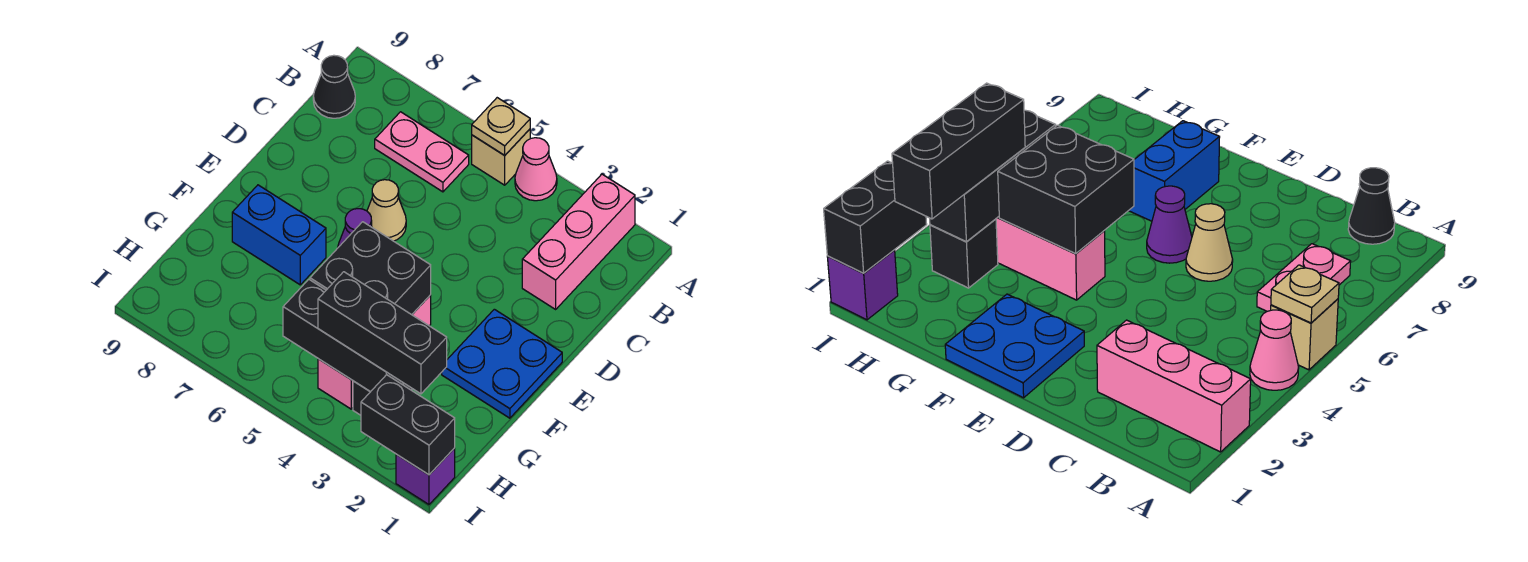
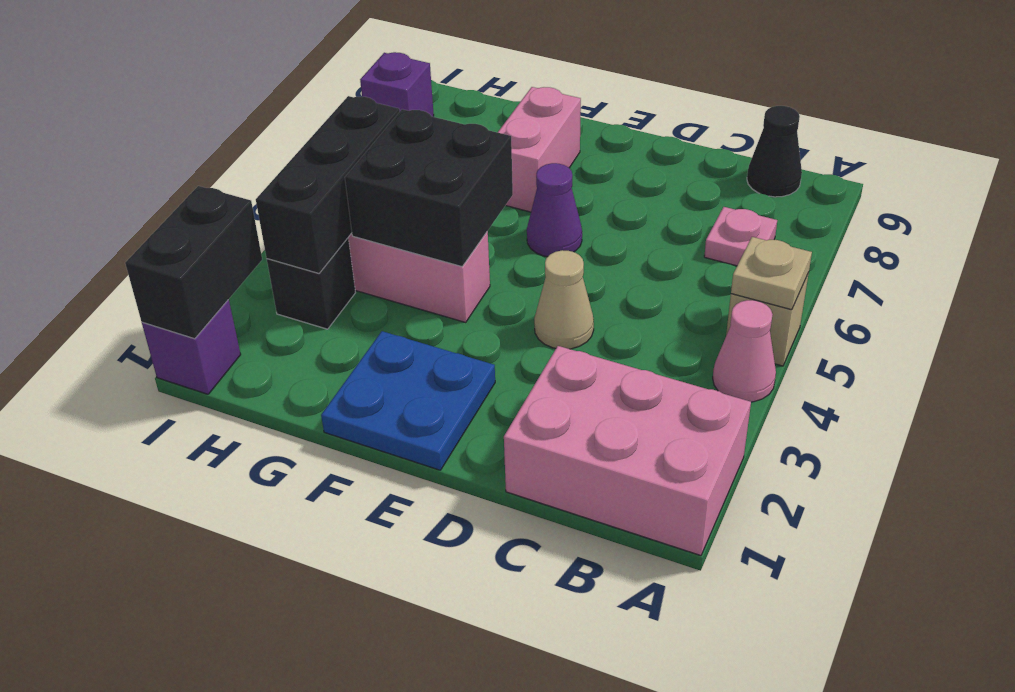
pink 1x3 brick [522,174,635,309] -> pink 2x3 brick [504,346,751,556]
pink 1x2 plate [375,112,469,192] -> pink 1x1 plate [704,207,777,266]
tan 1x1 cone [367,180,406,241] -> tan 1x1 cone moved to [534,250,594,349]
blue 1x2 brick [232,185,326,285] -> pink 1x2 brick [498,87,581,212]
black 1x3 brick [318,272,447,394] -> none
none -> purple 1x1 brick [360,52,434,117]

